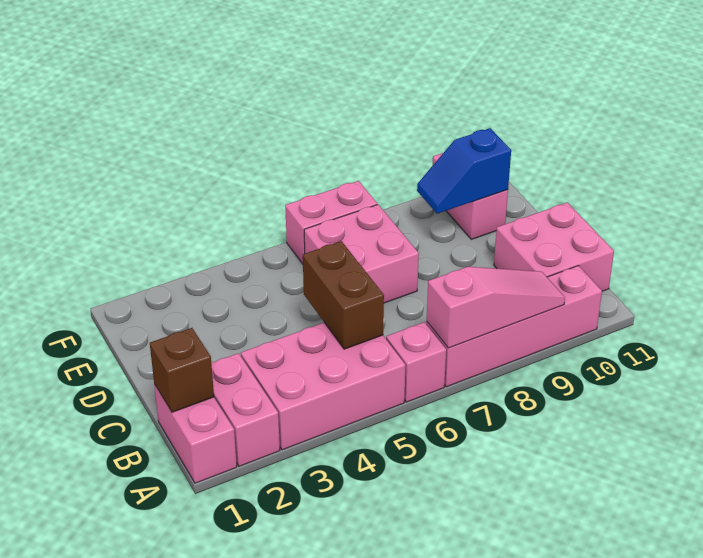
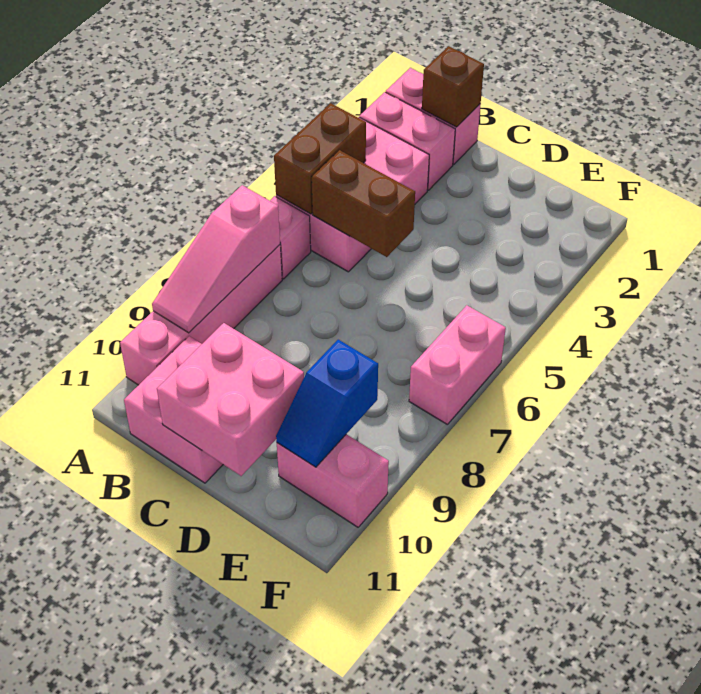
none -> brown 1x2 brick [274,103,366,214]
pink 2x2 brick [304,205,419,303] -> pink 2x2 brick moved to [157,323,304,476]
blue 1x2 slope [417,128,511,214] -> blue 1x2 slope turned to [276,340,378,467]

